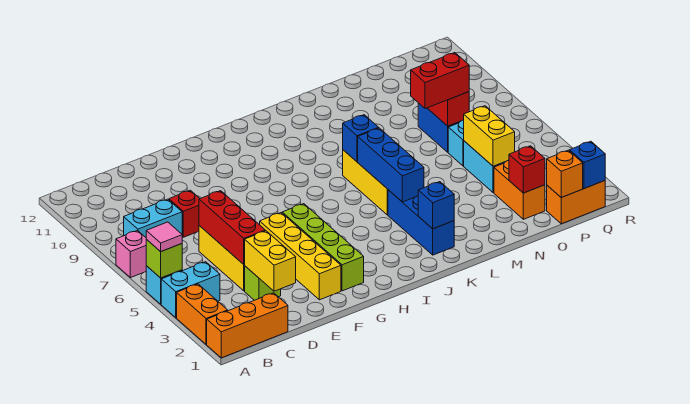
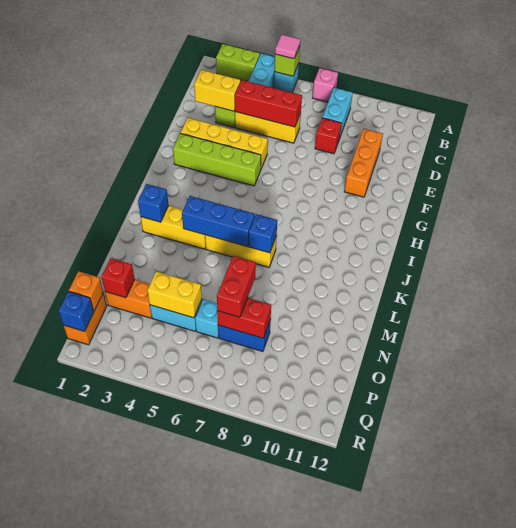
orange 1x3 brick [207,293,288,358] -> orange 1x3 brick moved to [344,129,383,197]
orange 1x2 brick [177,284,228,345] -> lime 1x2 brick [216,44,260,81]
blue 1x3 brick [388,190,454,255] -> yellow 1x3 brick [141,206,206,249]

